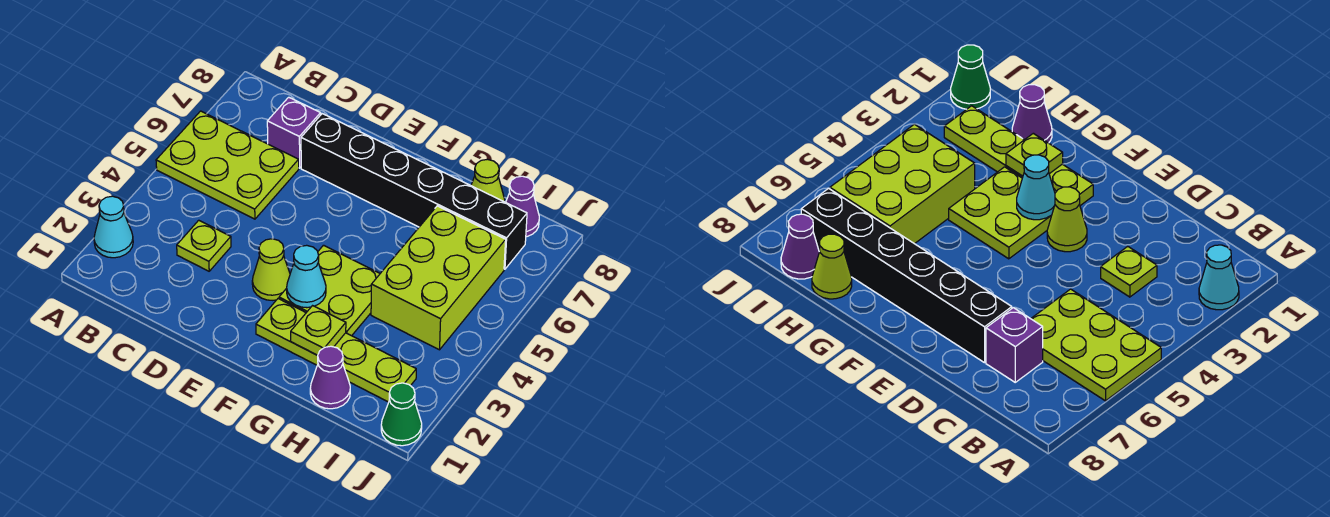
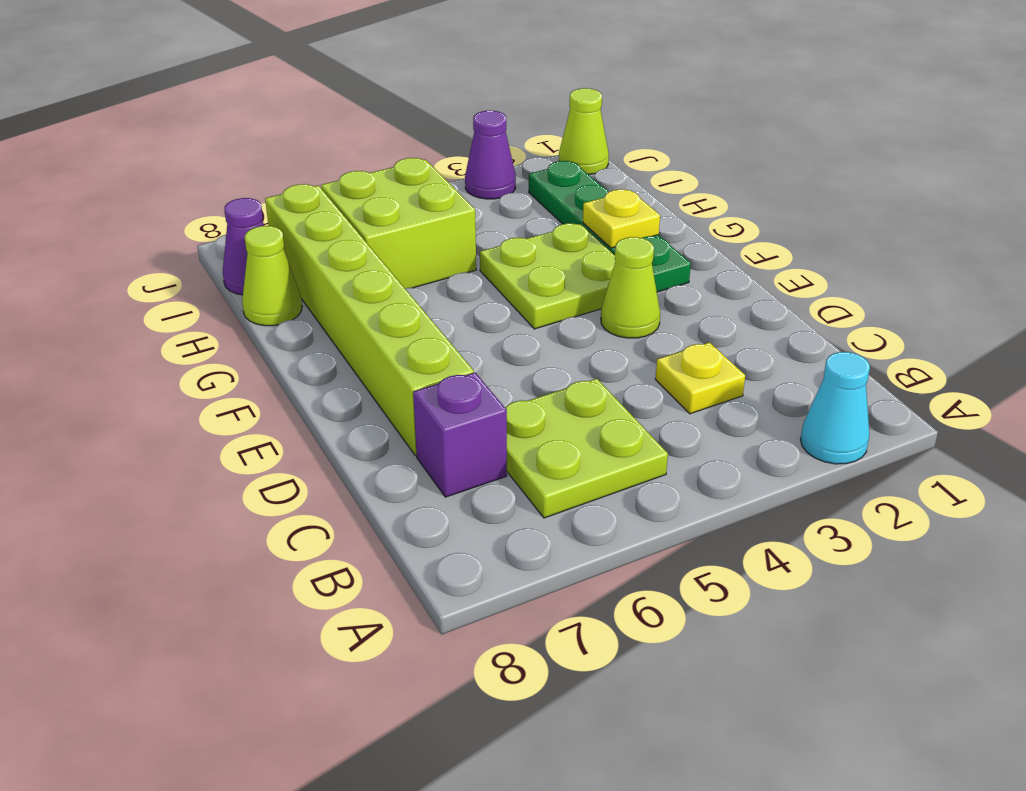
lime 2x3 plate [156,111,299,219] -> lime 2x2 plate [505,379,668,518]
lime 1x1 plate [177,220,231,271] -> yellow 1x1 plate [655,342,745,414]
black 1x6 brick [301,114,527,269] -> lime 1x6 brick [265,184,474,456]
lime 1x4 plate [256,299,416,402] -> green 1x4 plate [529,161,691,292]
cyan 1x1 cone [287,245,326,308] -> none
lime 1x1 plate [291,306,346,355] -> yellow 1x1 plate [583,189,660,248]
purple 1x1 cone [310,346,350,409] -> purple 1x1 cone moved to [465,111,516,199]
lime 2x3 brick [371,206,506,350] -> lime 2x2 brick [321,158,476,288]
green 1x1 cone [381,383,422,446] -> lime 1x1 cone [559,88,609,175]

